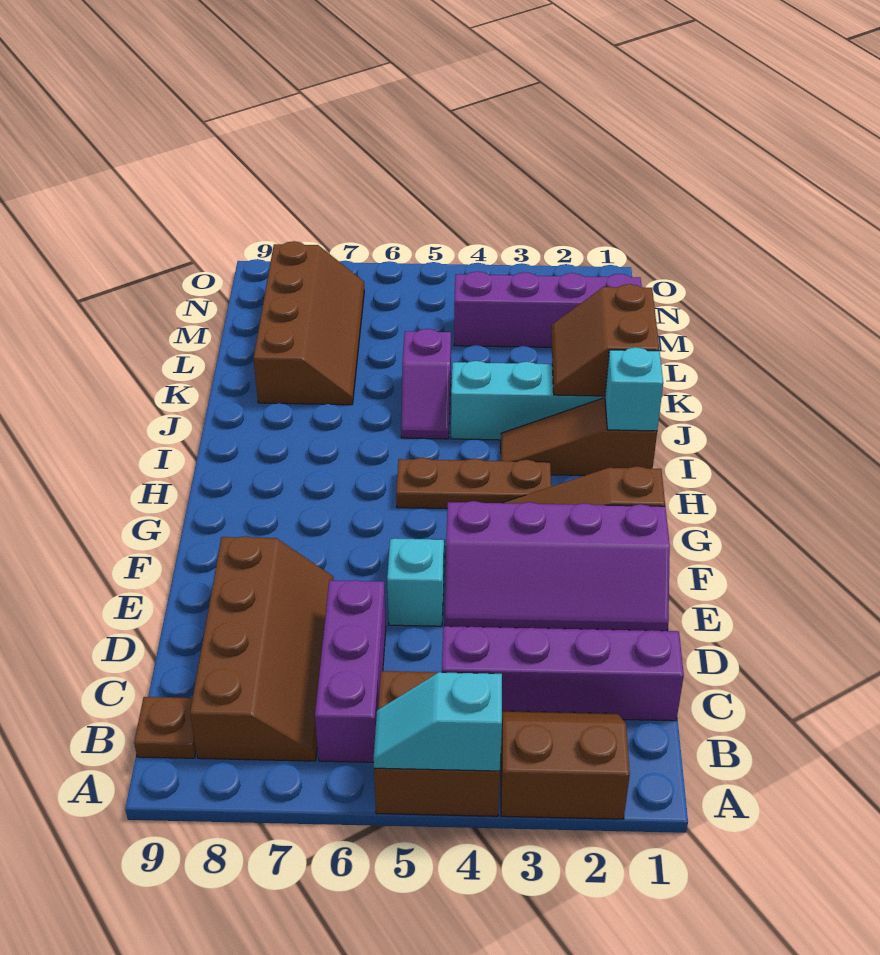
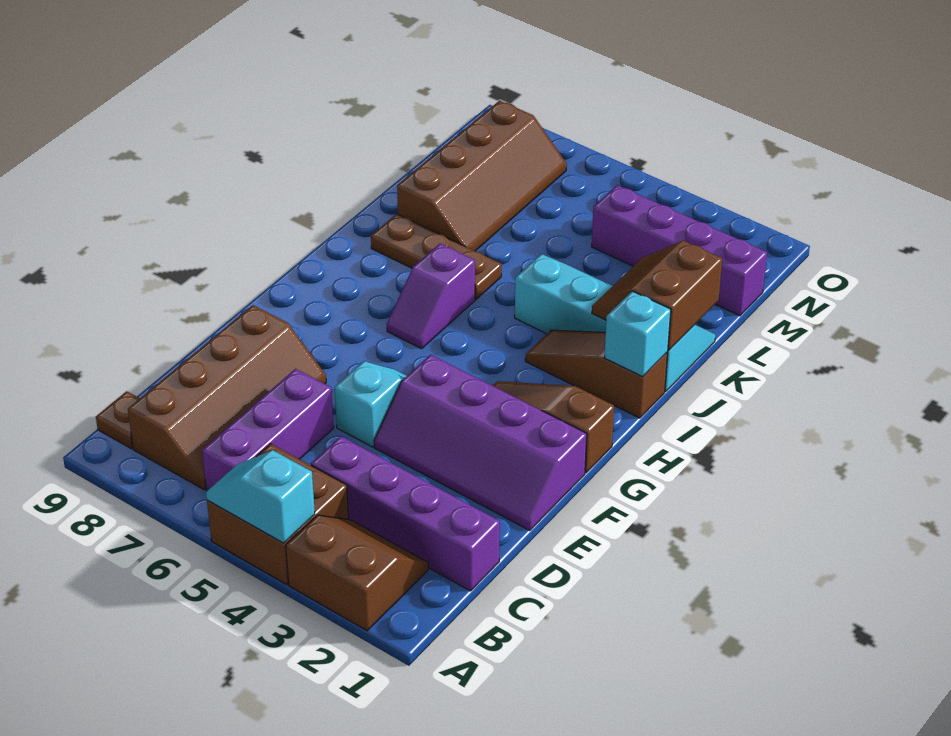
brown 1x3 plate [396,458,551,509] -> brown 1x3 plate moved to [371,214,502,299]
purple 1x2 slope [401,329,451,439] -> purple 1x2 slope moved to [387,243,475,349]

